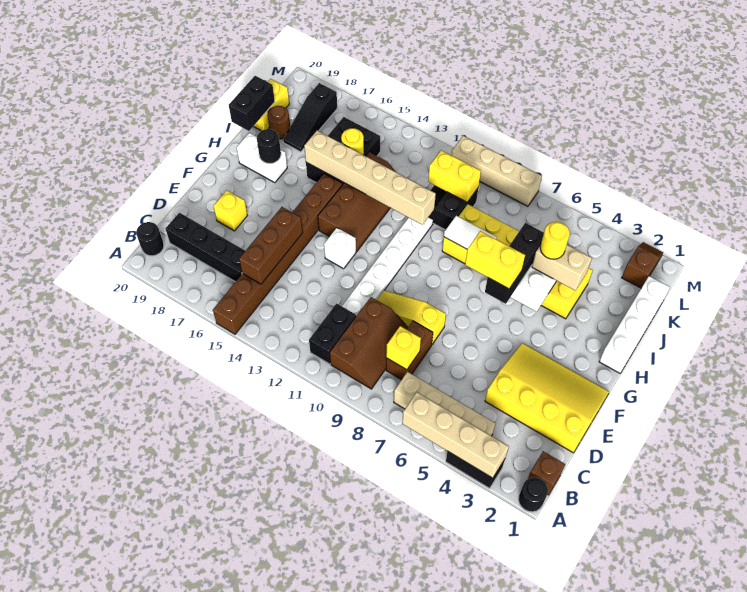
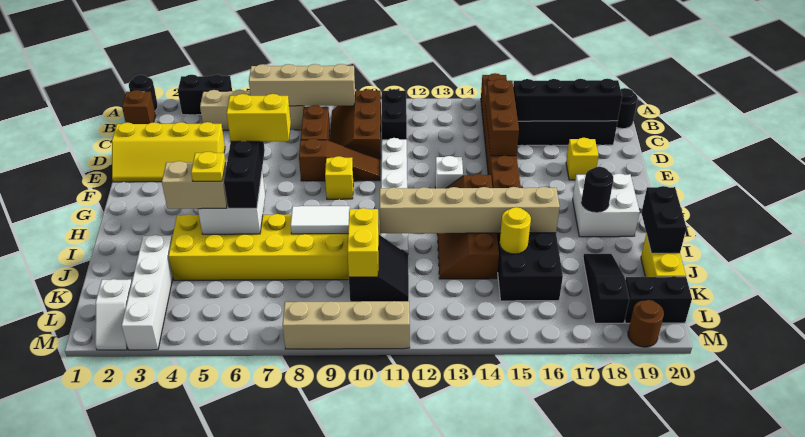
tan 1x4 brick [402,392,509,478] -> tan 1x4 brick moved to [249,64,355,106]
yellow 1x1 brick [386,326,421,370] -> yellow 1x1 brick moved to [325,156,353,199]
none -> black 1x4 brick [513,79,622,121]
yellow 3x4 slope [485,343,609,453] -> yellow 2x4 slope [112,122,225,182]
yellow 1x3 slope [377,290,446,344] -> brown 1x3 slope [299,139,380,181]
white 1x4 brick [599,276,670,373] -> white 1x4 brick moved to [122,235,173,350]
white 1x2 brick [237,133,287,183] -> white 2x2 brick [573,173,640,237]
yellow 1x1 round brick [540,222,570,259] -> yellow 1x1 plate [191,152,226,181]
brown 1x1 round brick [267,106,290,139] -> brown 1x1 round brick moved to [628,300,664,347]
yellow 1x2 brick [428,150,481,202] -> yellow 1x2 brick turned to [347,208,379,277]
brown 1x2 slope [622,242,663,288] -> white 1x2 slope [95,279,132,350]
none -> black 1x2 brick [625,276,692,323]

